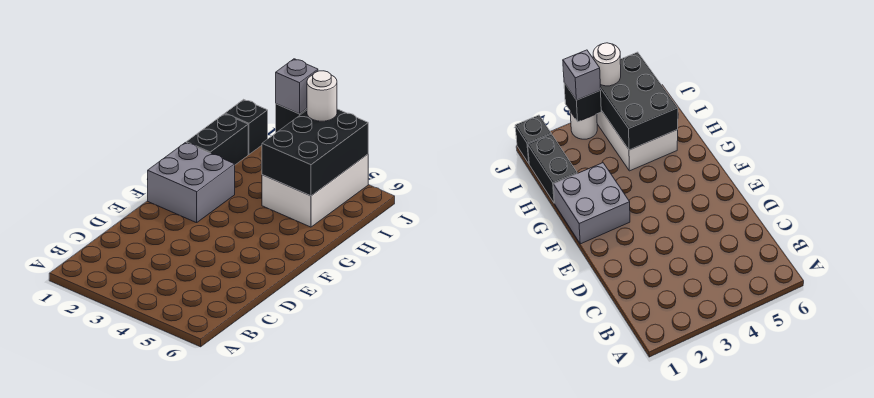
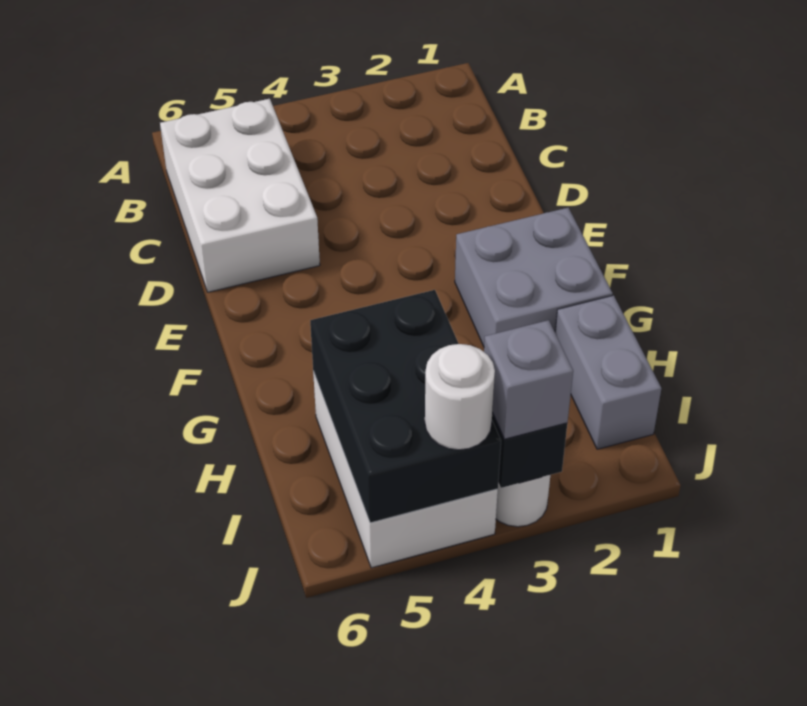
none -> white 2x3 brick [160,99,320,292]
black 1x2 brick [186,114,248,165] -> grey 1x2 brick [555,295,661,449]
black 1x1 brick [225,99,268,154] -> none

